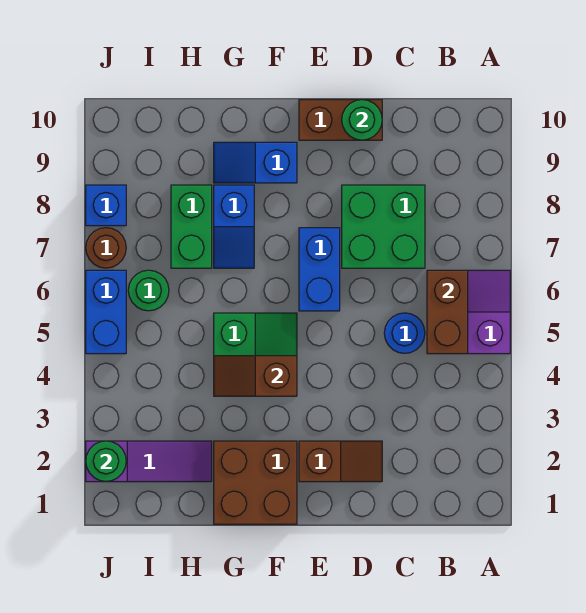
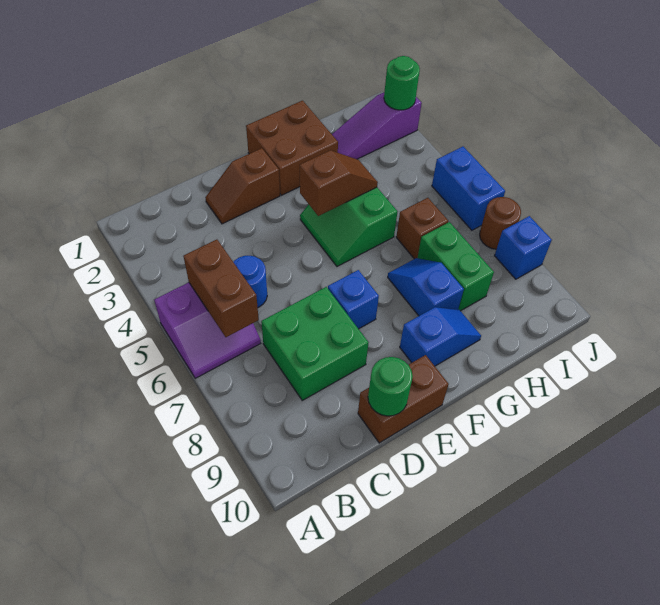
blue 1x2 brick [299,228,340,311] -> blue 1x1 brick [328,270,379,329]
none -> brown 1x1 brick [396,198,448,259]
green 1x1 round brick [128,270,169,311] -> none

